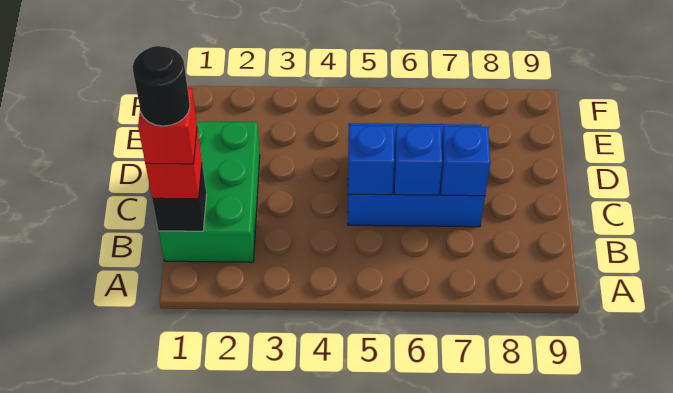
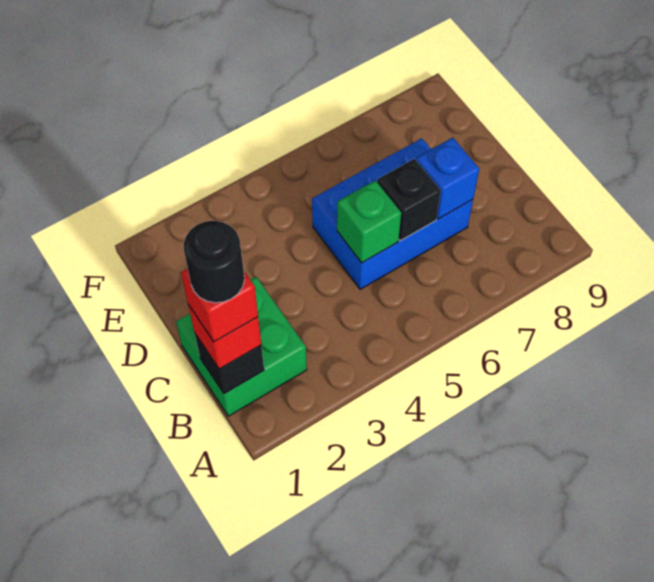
green 2x3 brick [159,122,260,262] -> green 2x2 brick [176,277,307,416]
blue 1x1 brick [348,125,394,195] -> green 1x1 brick [337,180,401,263]
blue 1x1 brick [394,126,442,195] -> black 1x1 brick [377,159,441,241]

